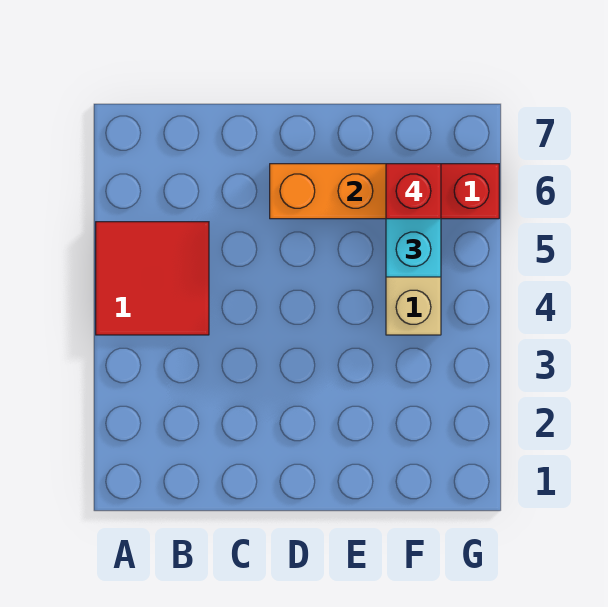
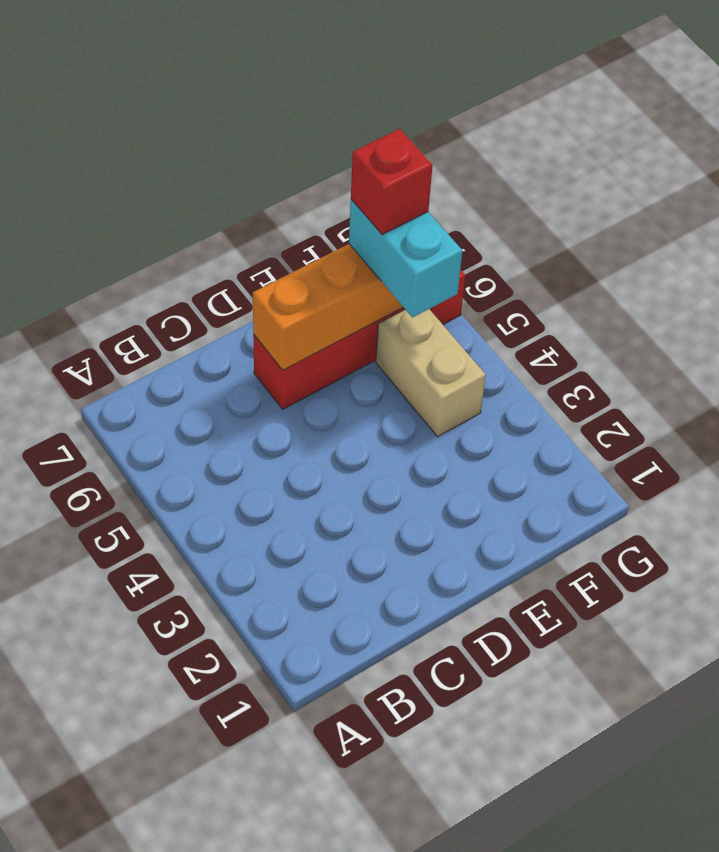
red 2x2 tile [96,222,209,335] -> none

